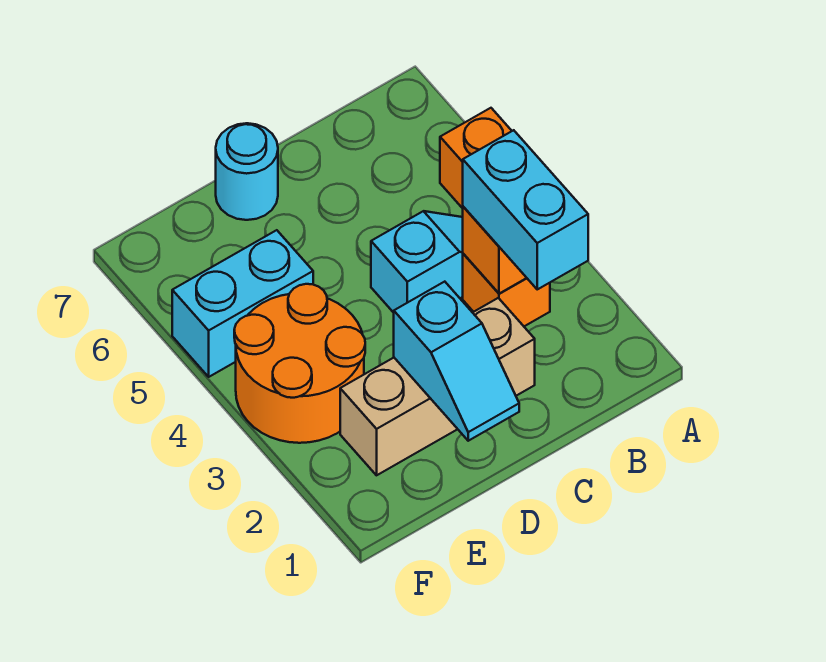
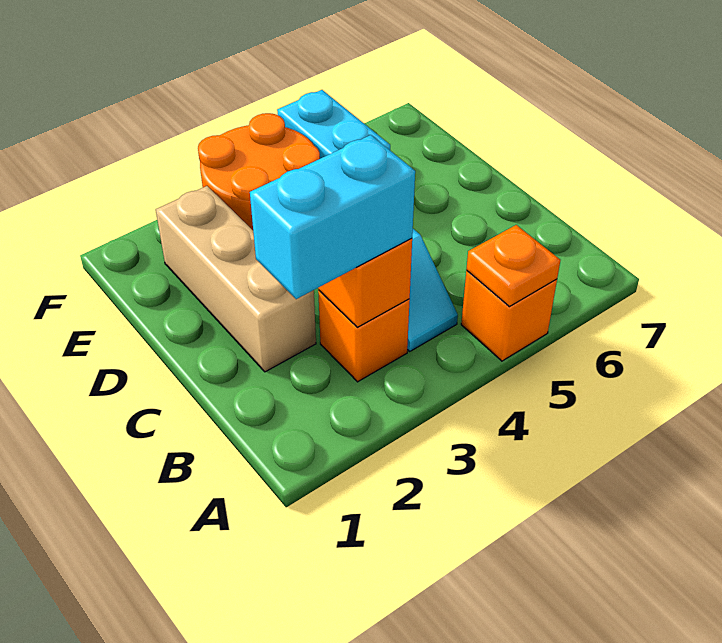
none -> orange 1x1 plate [466,225,560,307]
cyan 1x2 slope [394,282,519,441] -> none
cyan 1x1 round brick [216,123,278,220] -> none

